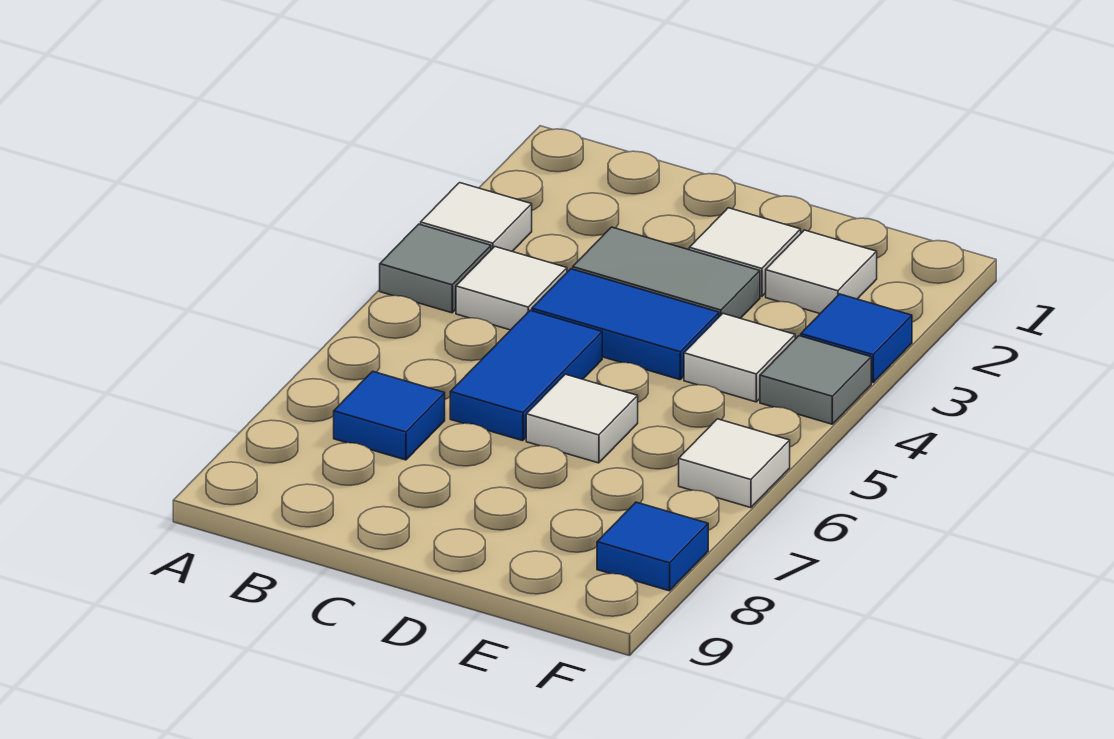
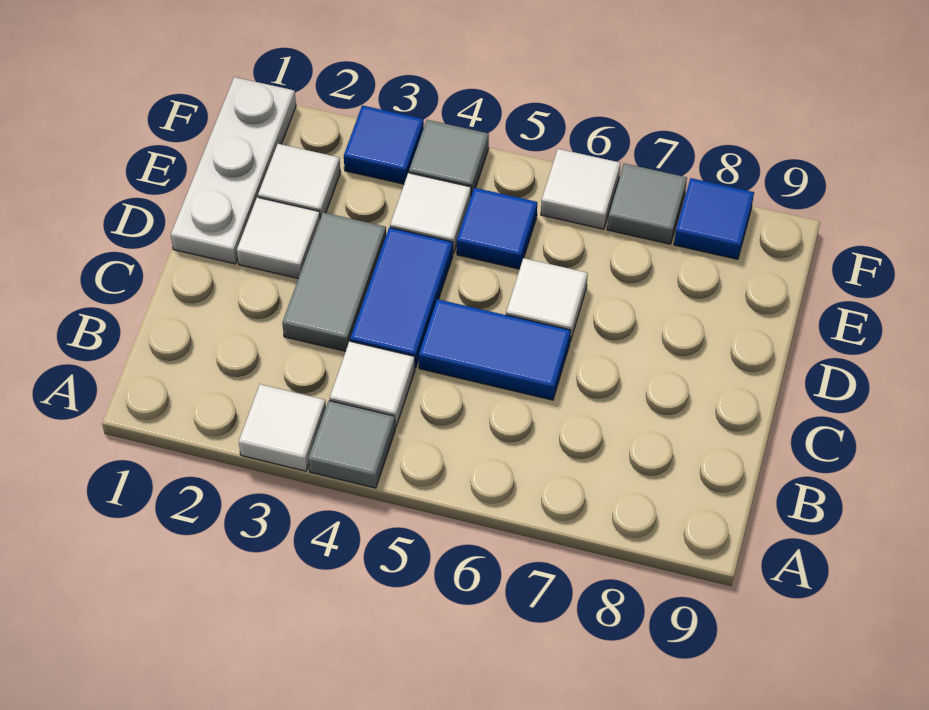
blue 1x1 tile [334,371,445,460] -> blue 1x1 tile moved to [457,188,537,269]
none -> white 1x3 plate [171,77,296,264]
none -> grey 1x1 tile [607,163,687,244]

